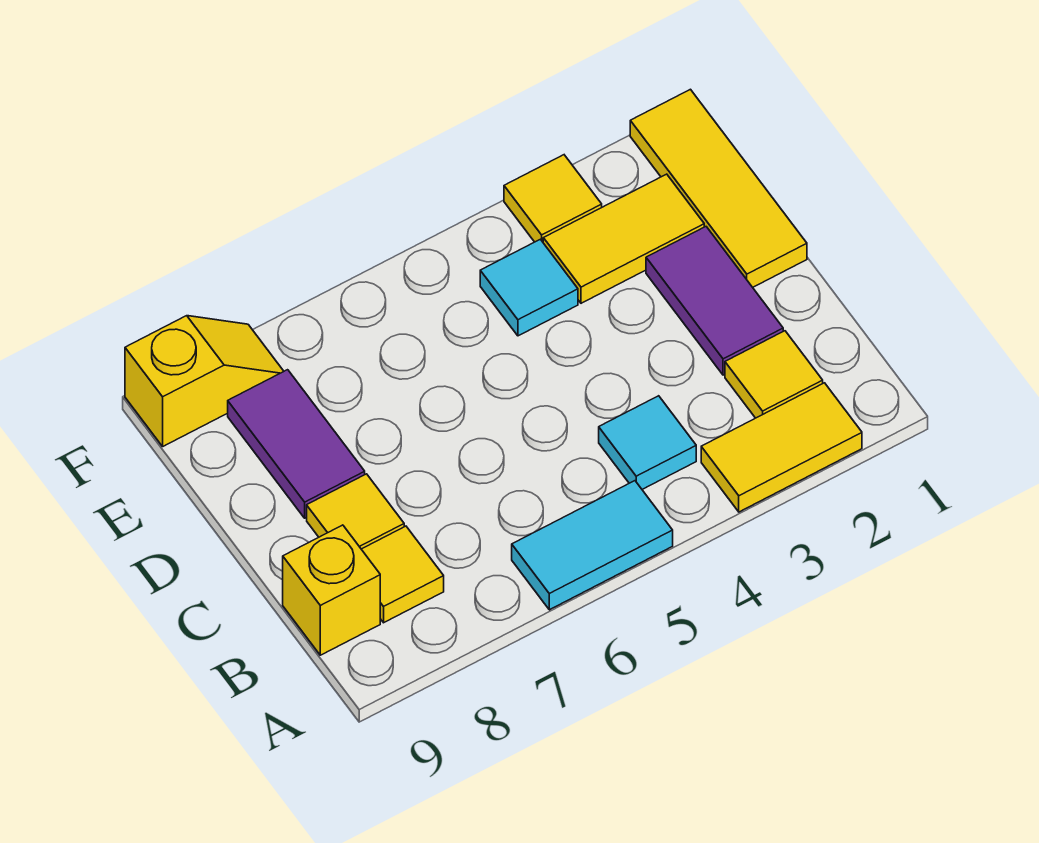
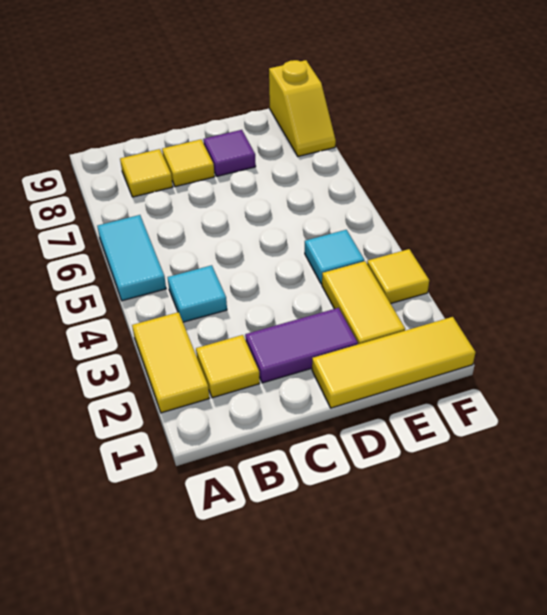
yellow 1x1 brick [283,525,380,655] -> none
purple 1x2 tile [228,370,365,518] -> purple 1x1 tile [203,130,256,176]

